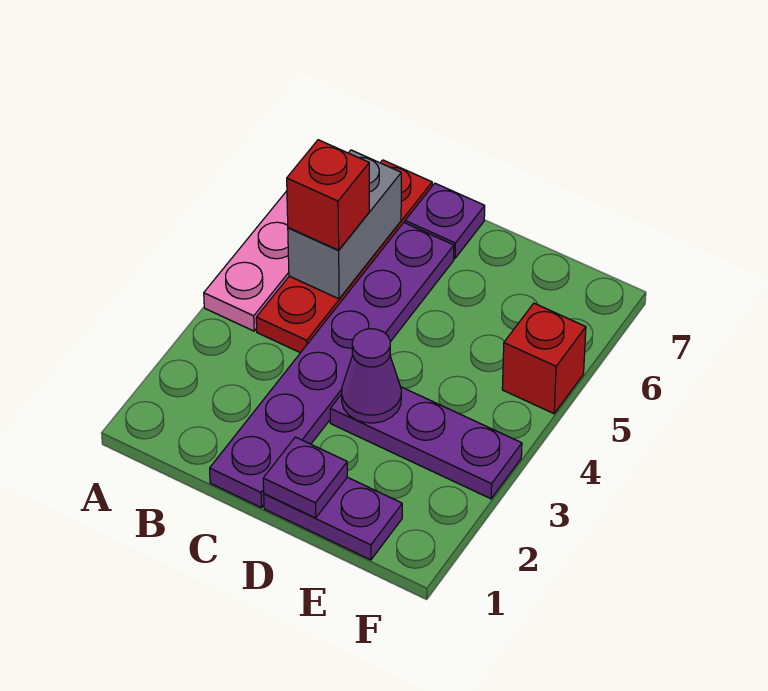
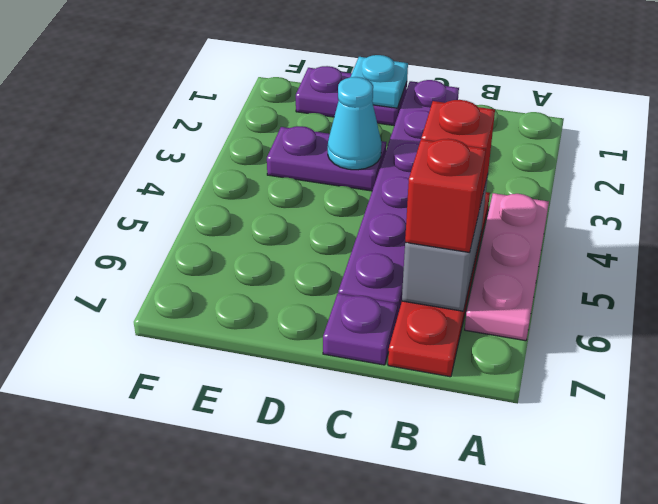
purple 1x1 plate [263,437,347,518] -> cyan 1x1 plate [351,55,408,108]
purple 1x3 plate [330,387,522,499] -> purple 1x2 plate [267,126,386,191]
purple 1x1 cone [342,329,401,423] -> cyan 1x1 cone [328,77,382,170]
red 1x1 brick [502,303,586,414] -> red 1x1 brick moved to [405,139,486,253]

